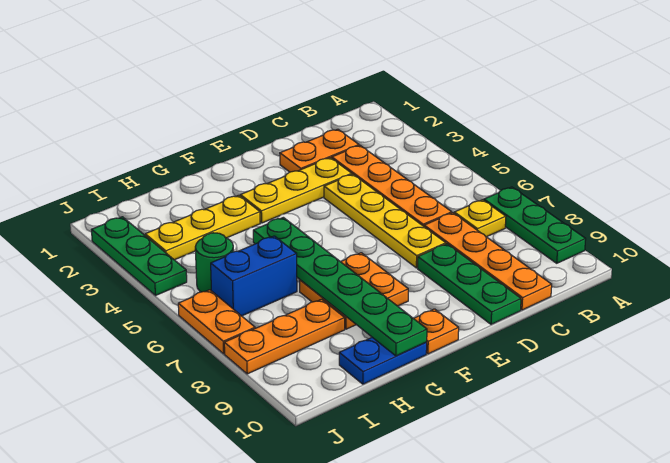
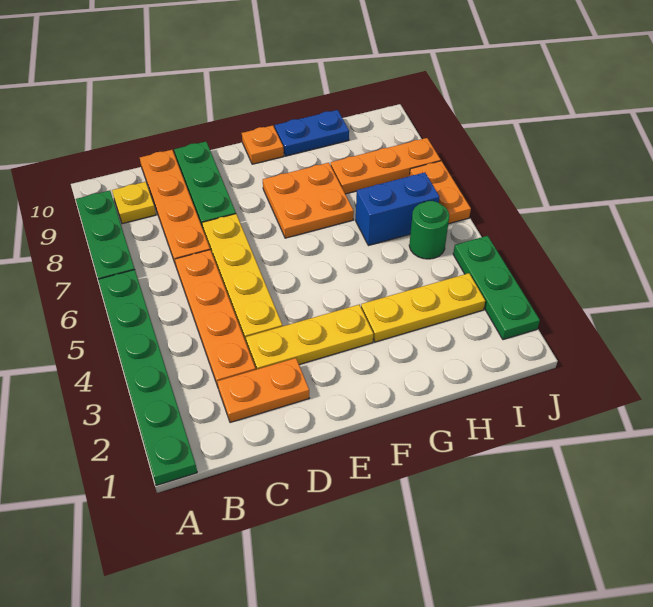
yellow 1x1 plate [454,200,506,237] -> yellow 1x1 plate moved to [112,182,156,224]
green 1x6 plate [253,217,427,356] -> green 1x6 plate moved to [98,270,197,485]

